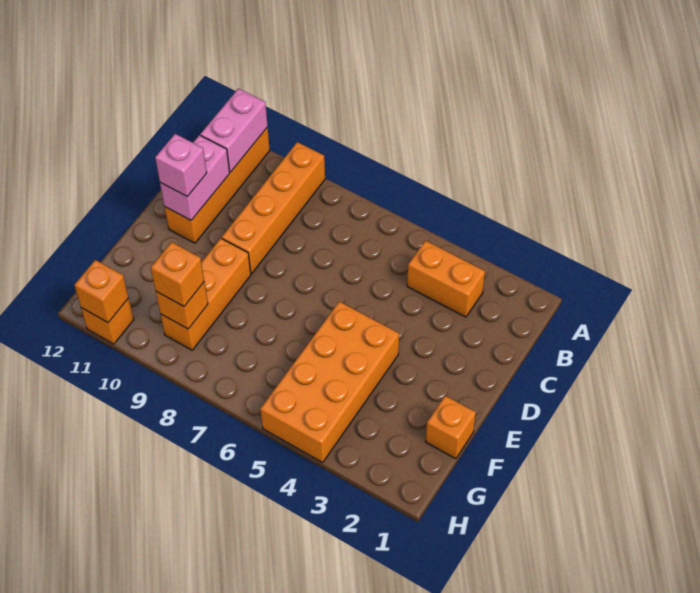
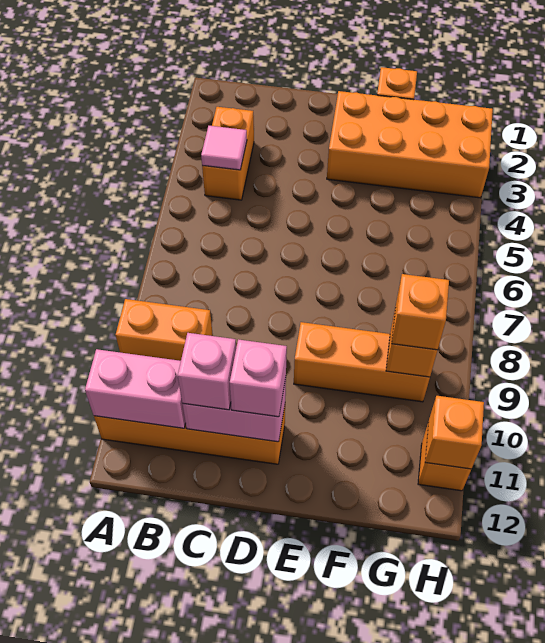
orange 1x4 brick [222,142,325,274] -> orange 1x2 brick [116,299,213,361]
none -> pink 1x1 tile [201,126,247,170]
none -> pink 1x1 brick [178,333,236,410]
orange 2x4 brick [260,301,399,462] -> orange 2x4 brick moved to [327,91,493,198]

